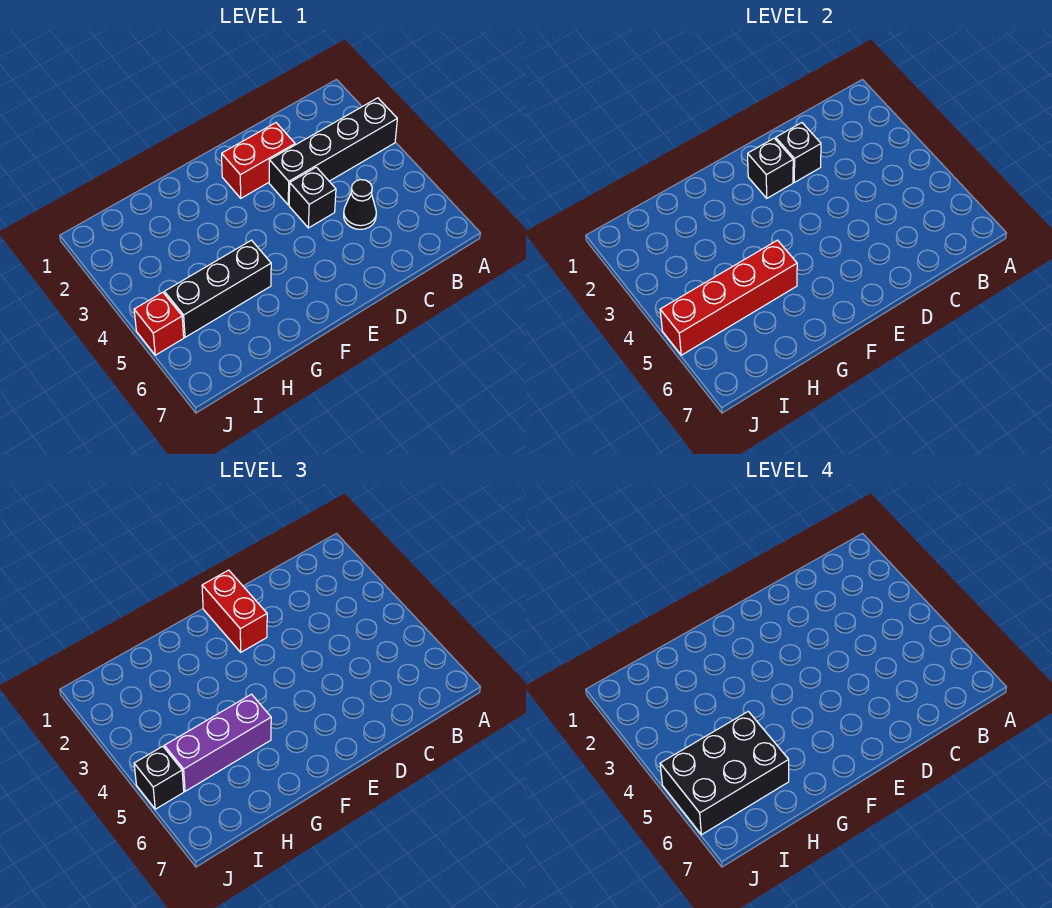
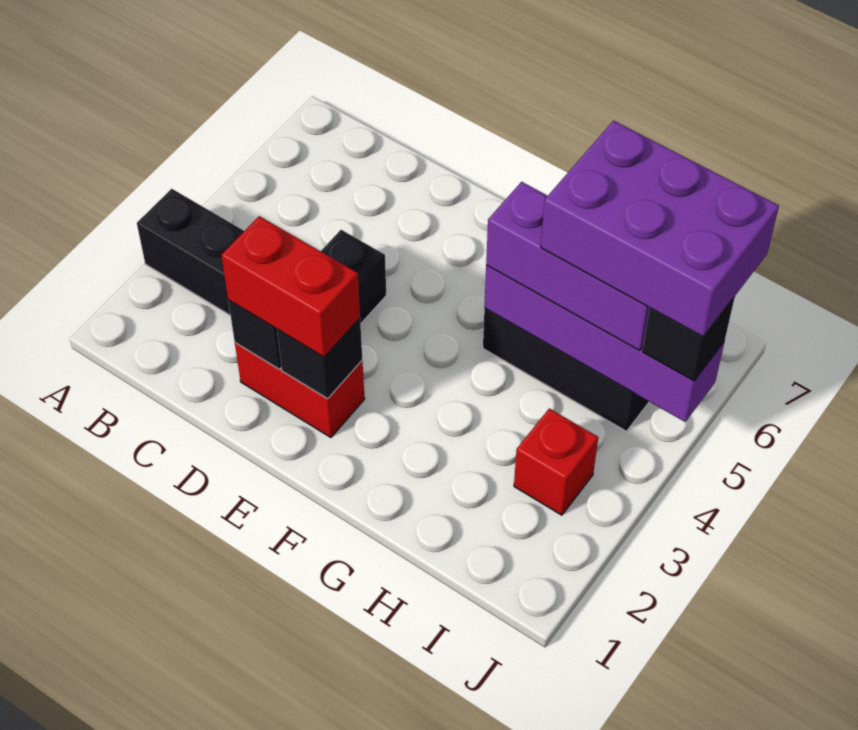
black 1x1 cone [344,180,376,229] -> none
red 1x2 brick [202,570,267,652] -> red 1x2 brick turned to [221,216,360,357]
red 1x4 brick [660,240,797,355] -> purple 1x4 brick [484,265,725,422]
black 2x3 brick [660,711,789,835] -> purple 2x3 brick [541,121,779,337]
red 1x1 brick [134,292,184,355] -> red 1x1 brick moved to [514,408,598,515]

